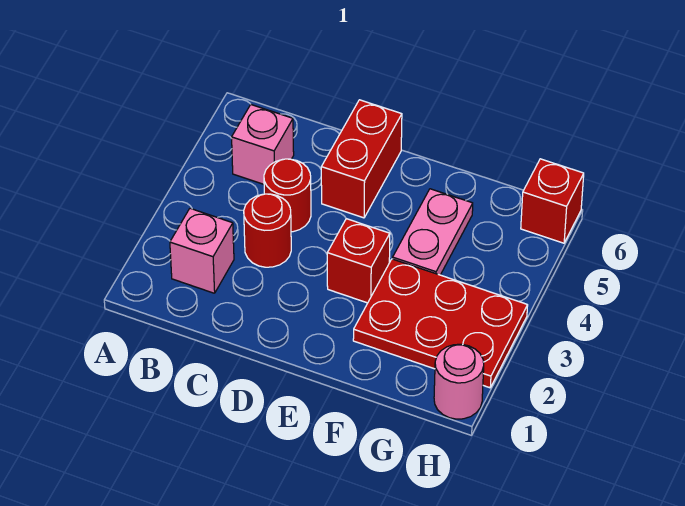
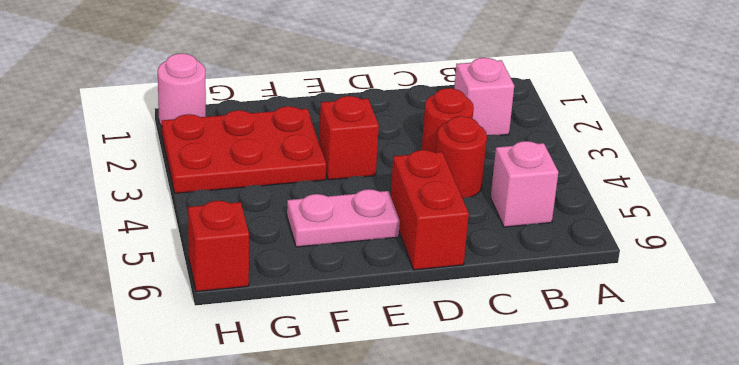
pink 1x2 plate [393,189,473,275] -> pink 1x2 plate turned to [287,189,400,247]

